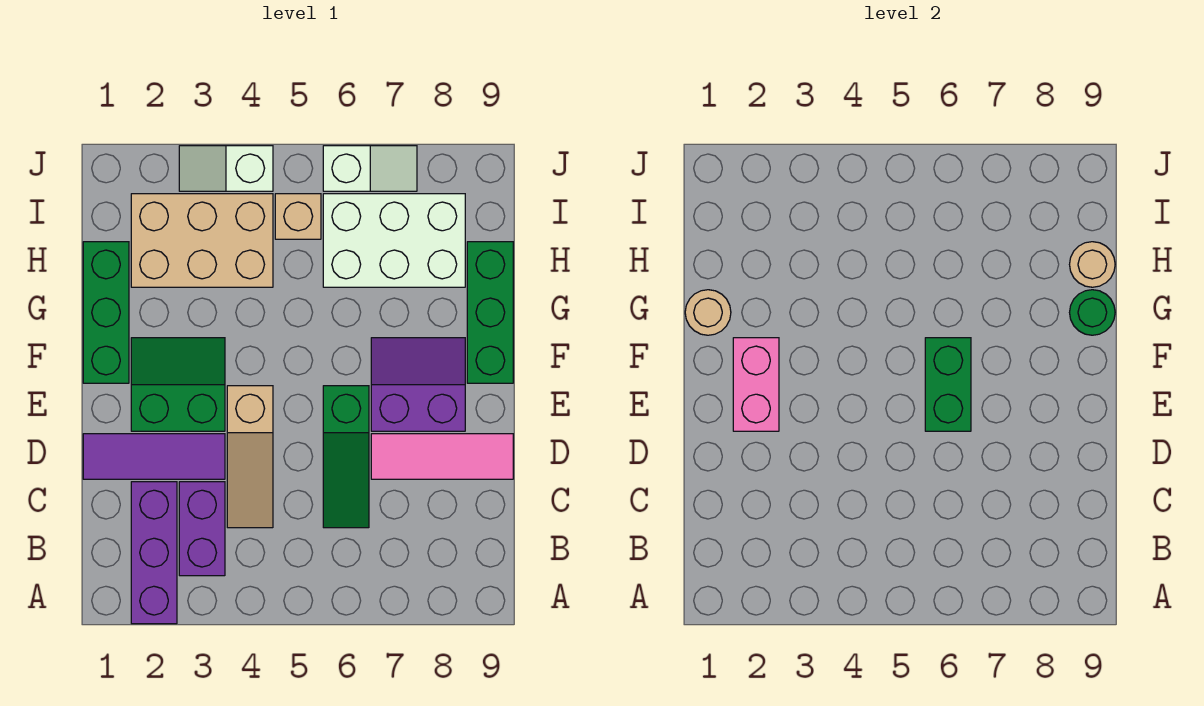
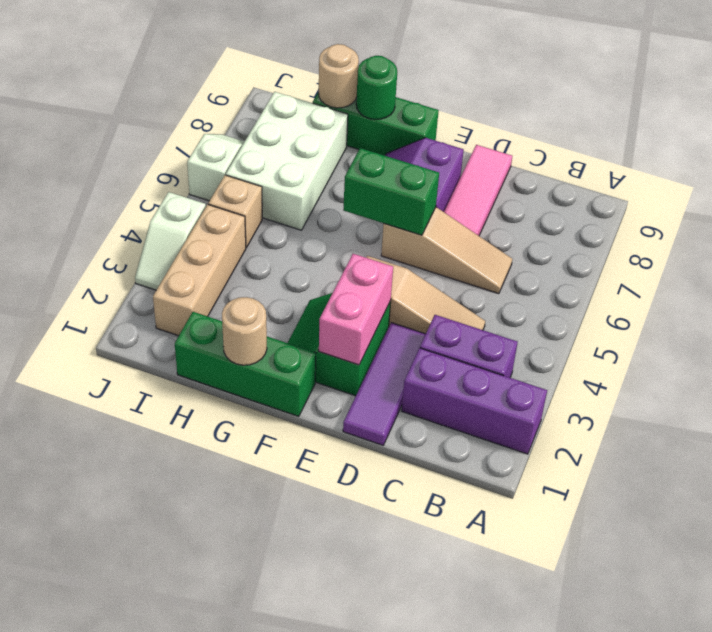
green 1x3 slope [323,386,369,528] -> tan 1x3 slope [381,207,512,294]
pink 1x2 brick [733,338,779,431] -> pink 1x2 brick turned to [319,254,393,365]
tan 2x3 brick [131,194,273,287] -> tan 1x3 brick [153,205,246,336]

